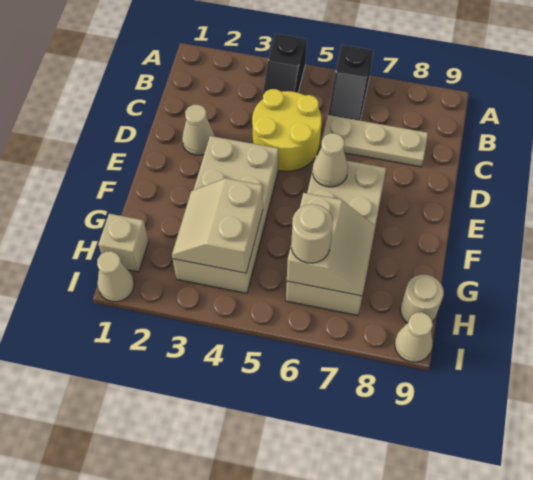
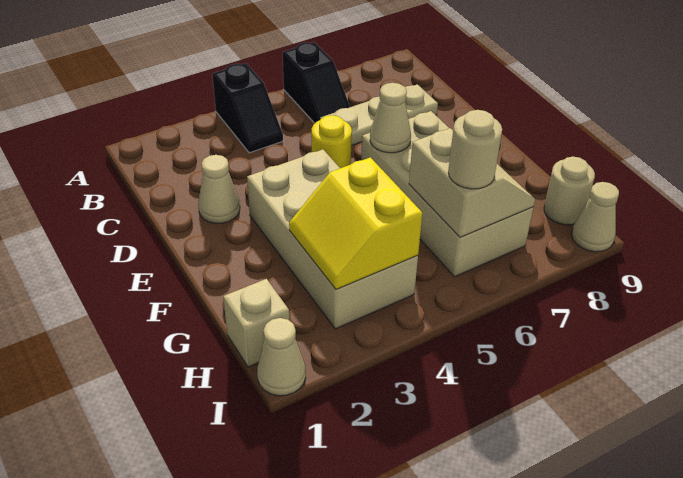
yellow 2x2 round brick [252,89,322,171] -> yellow 1x1 round brick [312,115,352,168]
tan 2x2 slope [172,178,263,273] -> yellow 2x2 slope [289,157,422,289]

